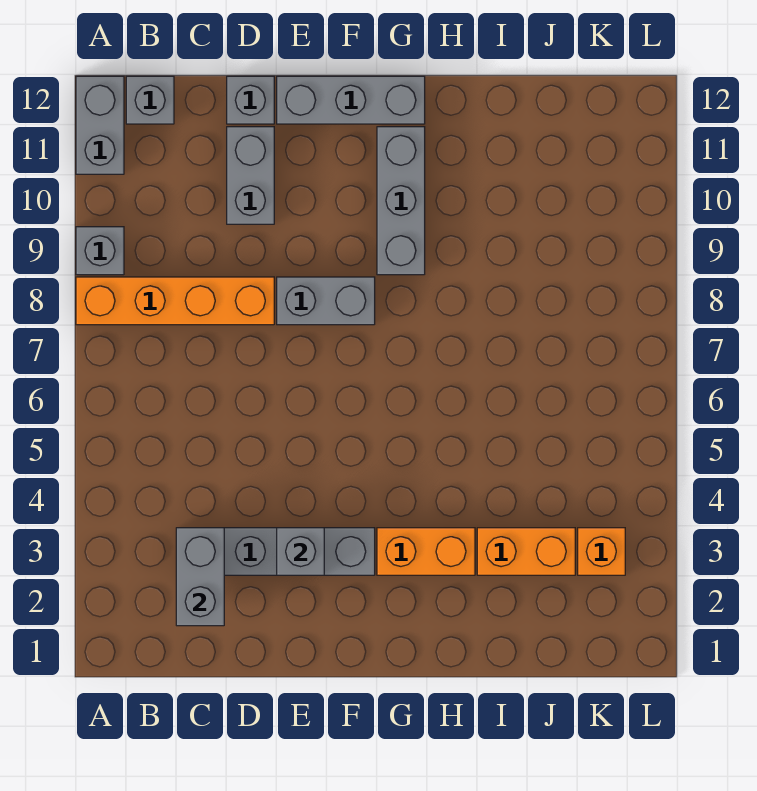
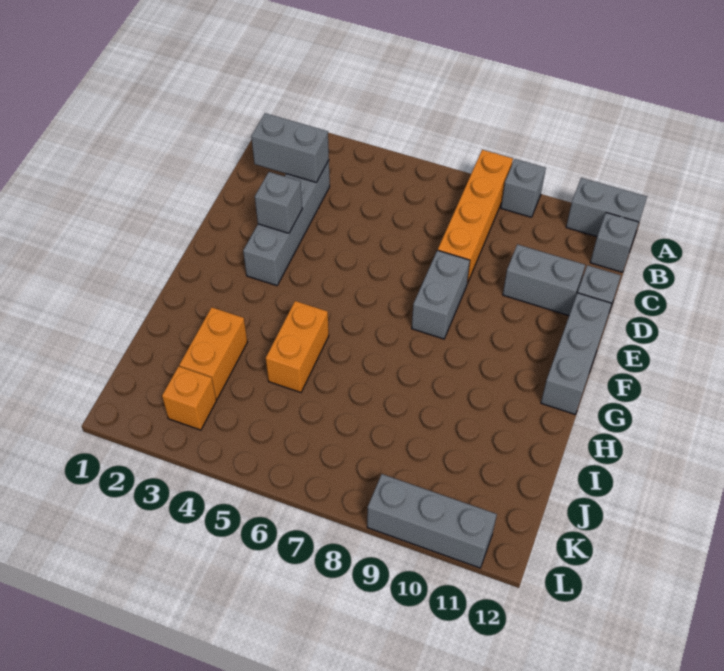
orange 1x2 brick [377,528,475,575] -> orange 1x2 brick moved to [266,301,329,392]
grey 1x3 brick [377,127,425,275] -> grey 1x3 brick moved to [367,474,497,568]

